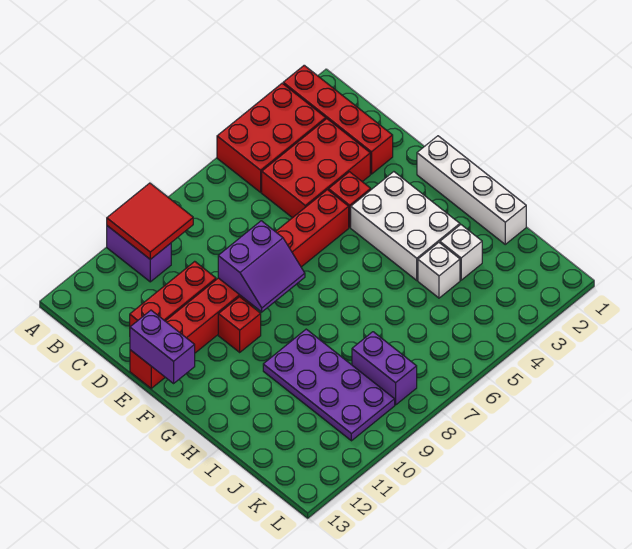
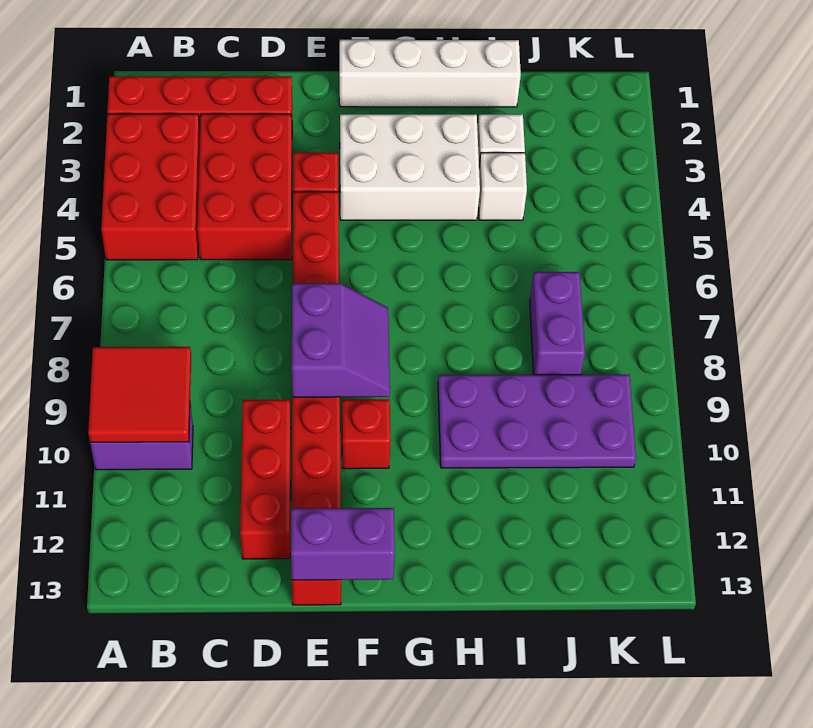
purple 1x2 brick [352,332,417,405] -> purple 1x2 brick turned to [530,272,585,375]

